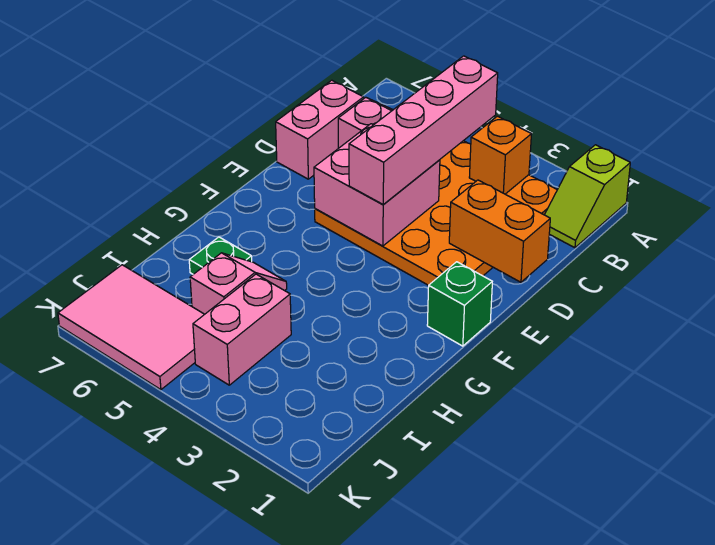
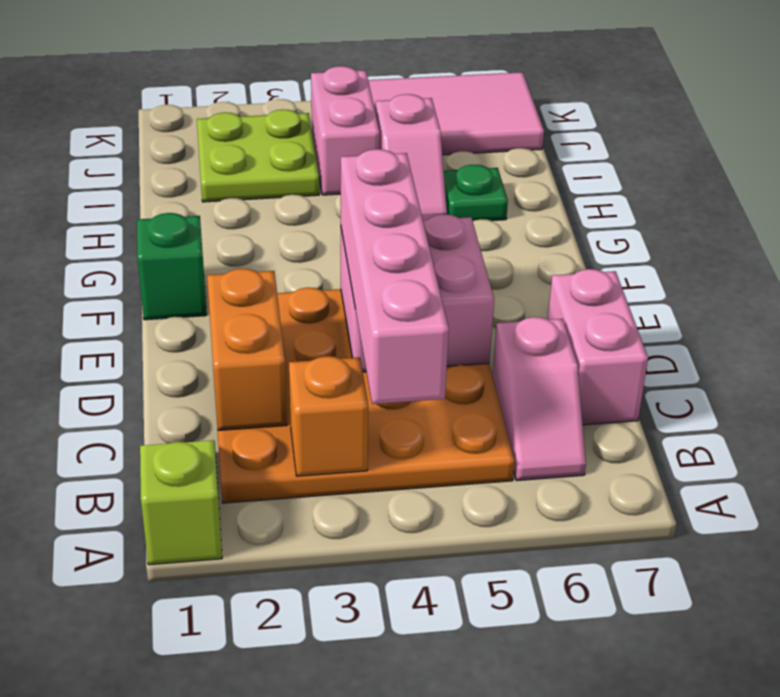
orange 1x2 brick [449,180,550,282] -> orange 1x2 brick turned to [207,269,287,430]
none -> lime 2x2 plate [197,109,319,202]

